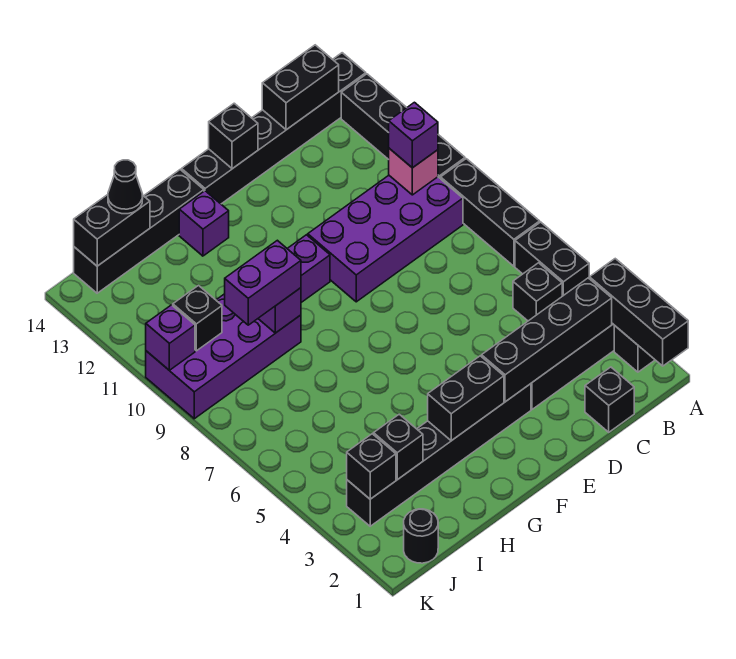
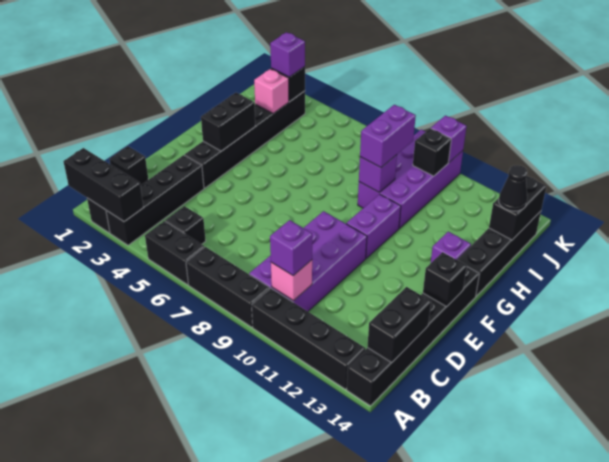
black 1x4 brick [481,278,612,402] -> none
black 1x1 brick [373,414,423,480] -> pink 1x1 brick [254,69,289,113]
black 1x1 round brick [404,509,438,563] -> none
none -> purple 1x1 brick [270,32,305,77]

